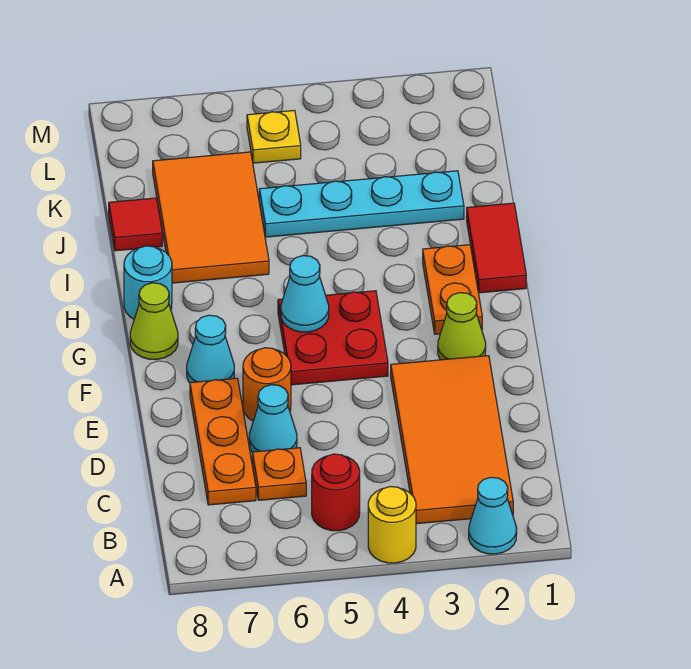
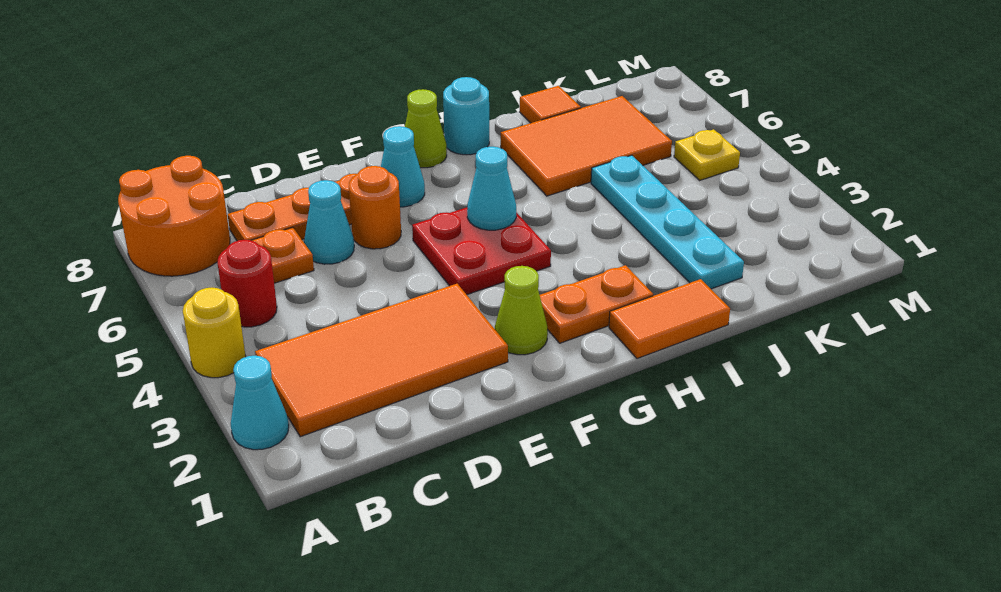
none -> orange 2x2 round brick [118,156,230,276]
red 1x2 tile [467,203,526,293] -> orange 1x2 tile [609,279,730,359]
red 1x1 tile [109,198,162,251] -> orange 1x1 tile [520,86,581,123]

